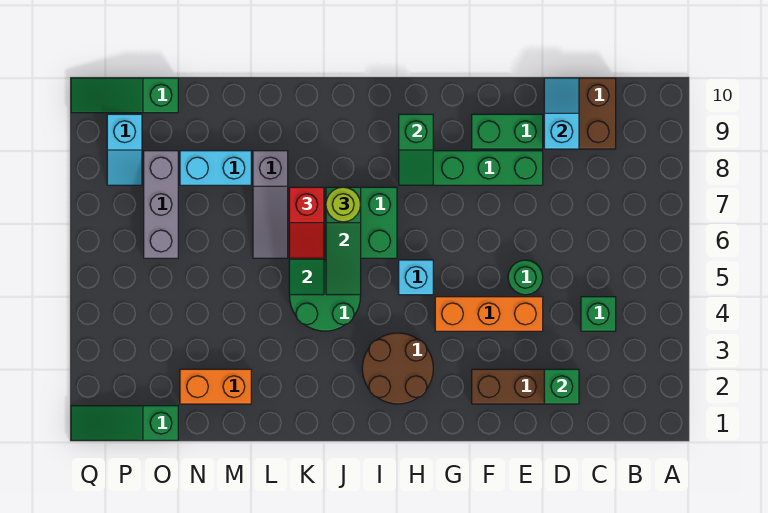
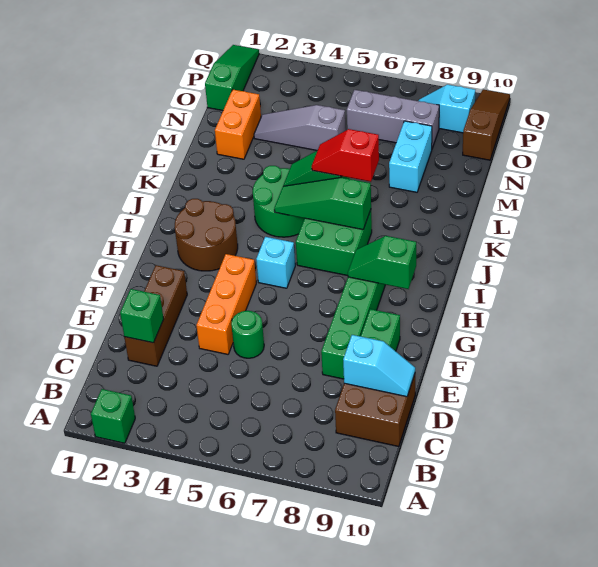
green 1x1 brick [581,297,616,331] -> green 1x1 brick moved to [91,389,135,443]
lime 1x1 round brick [326,187,361,222] -> none
grey 1x3 slope [253,151,288,258] -> grey 1x3 slope moved to [254,105,346,150]
green 1x3 slope [71,78,178,113] -> brown 1x3 slope [463,90,510,160]

